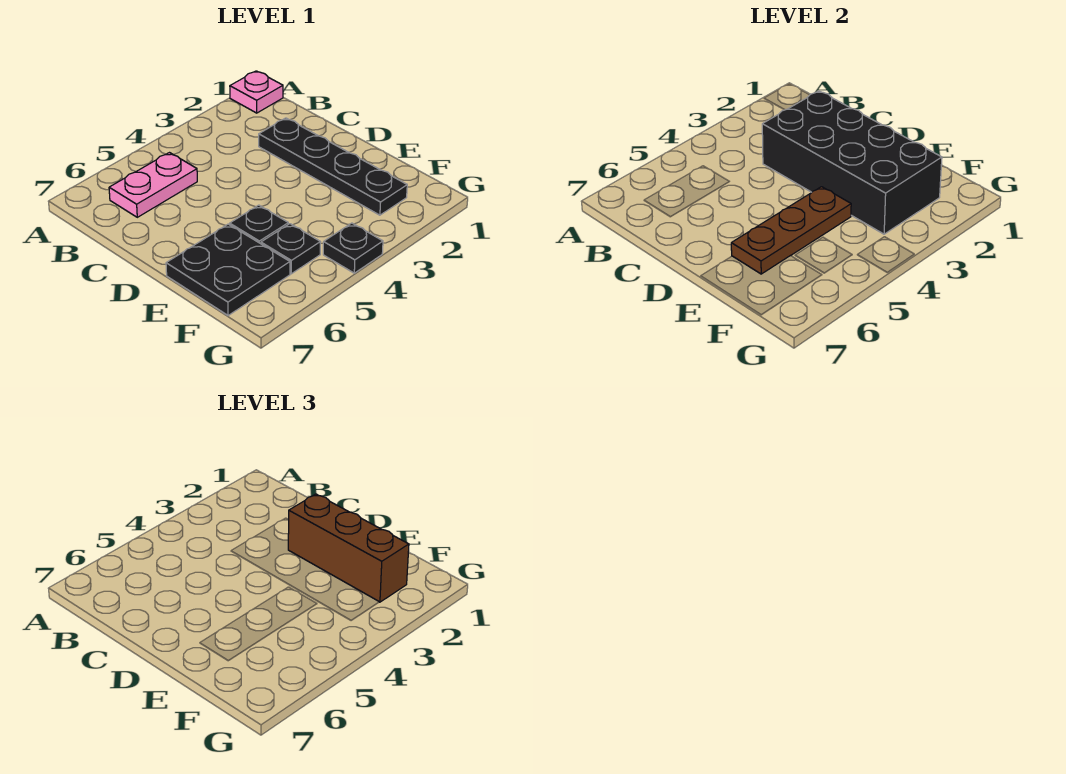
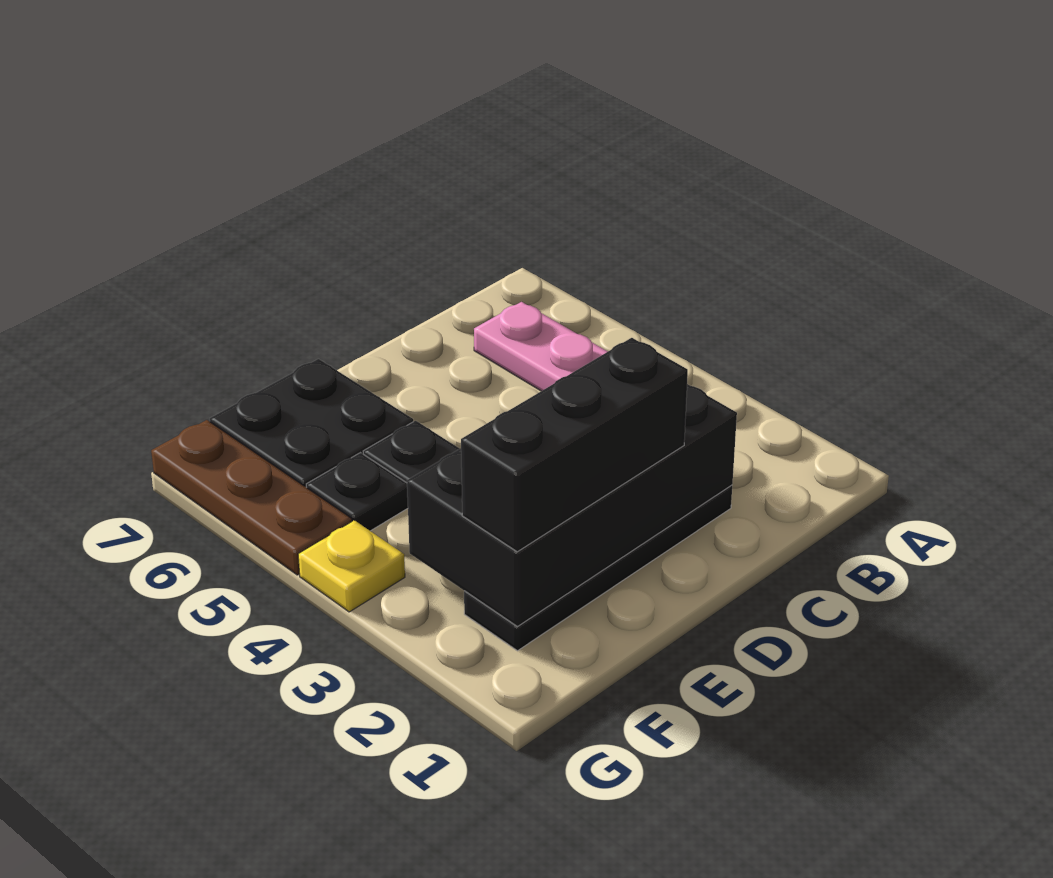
pink 1x1 plate [230,71,283,113] -> none
brown 1x3 brick [288,494,409,602] -> black 1x3 brick [461,338,688,552]
brown 1x3 plate [731,187,851,274] -> brown 1x3 plate moved to [151,420,352,575]
black 1x1 plate [323,223,383,273] -> yellow 1x1 plate [298,520,405,612]

